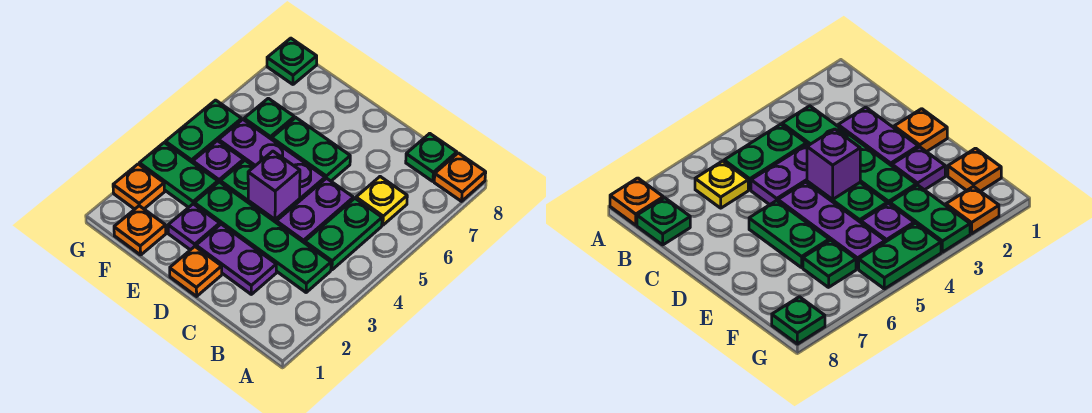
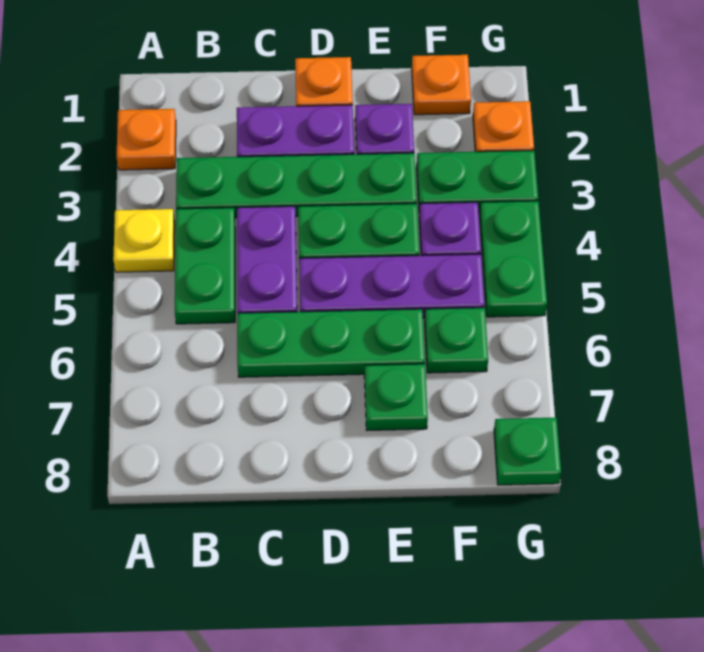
orange 1x1 plate [434,153,486,201] -> orange 1x1 plate moved to [117,109,176,170]
yellow 1x1 plate [356,177,407,225] -> yellow 1x1 plate moved to [113,209,175,272]
green 1x1 plate [406,133,457,181] -> green 1x1 plate moved to [364,364,428,431]
purple 1x1 brick [248,151,300,219] -> none
green 1x2 plate [272,118,350,181] -> green 1x3 plate [237,309,425,377]

